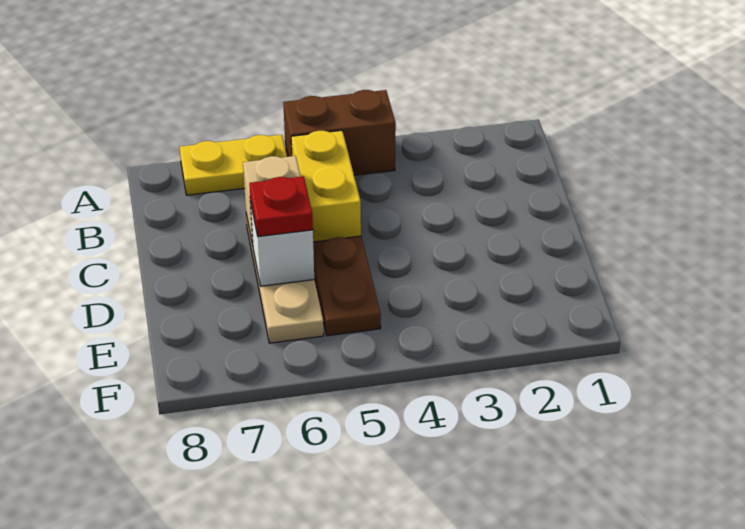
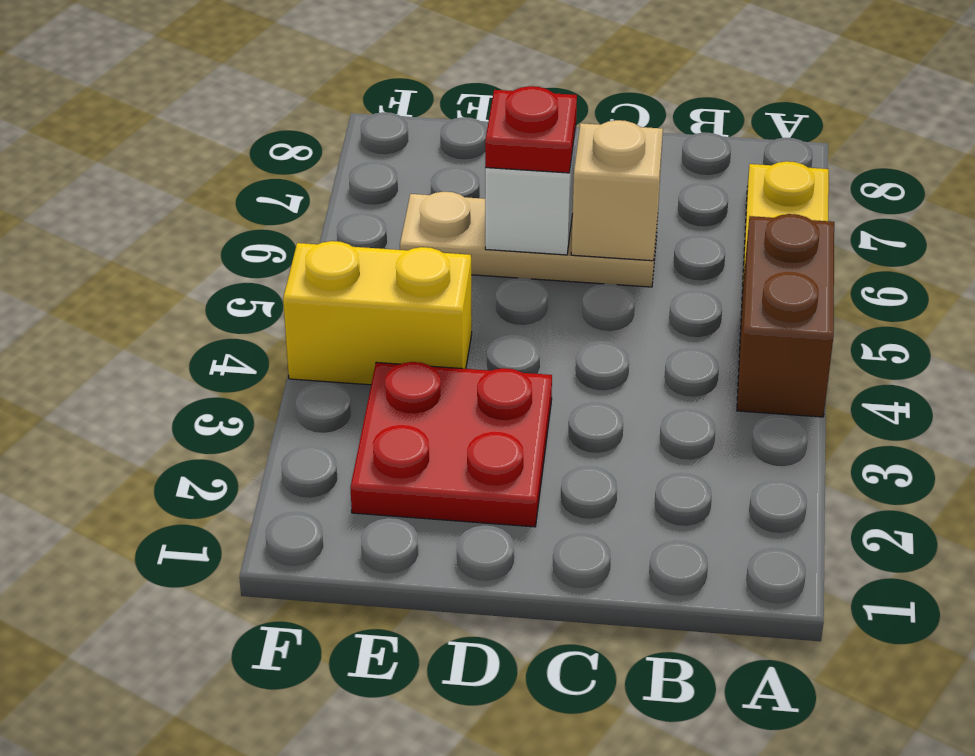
yellow 1x2 brick [291,130,361,242] -> yellow 1x2 brick moved to [283,241,472,385]
none -> red 2x2 plate [350,362,552,527]
brown 1x2 plate [313,236,381,336] -> none

